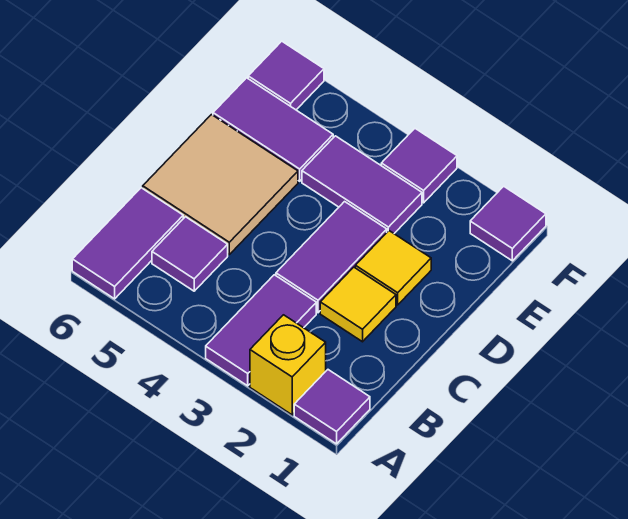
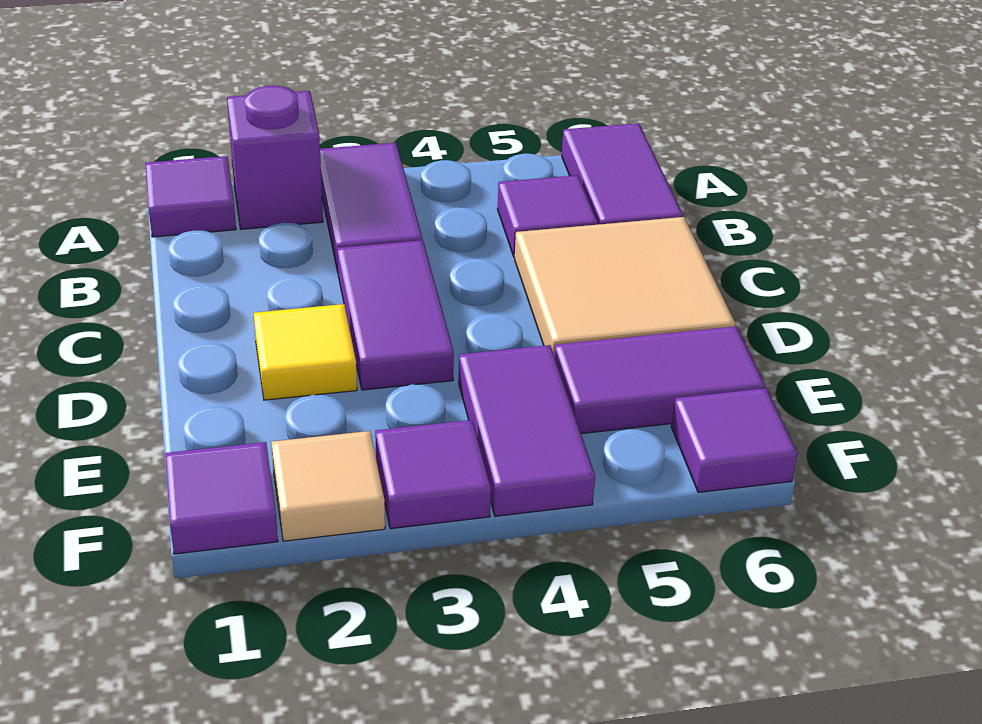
yellow 1x1 brick [250,315,326,415] -> purple 1x1 brick [227,86,323,229]
yellow 1x1 tile [320,267,396,342] -> none
purple 1x2 tile [302,136,422,233] -> purple 1x2 tile turned to [459,345,595,516]
none -> tan 1x1 tile [271,431,385,541]

